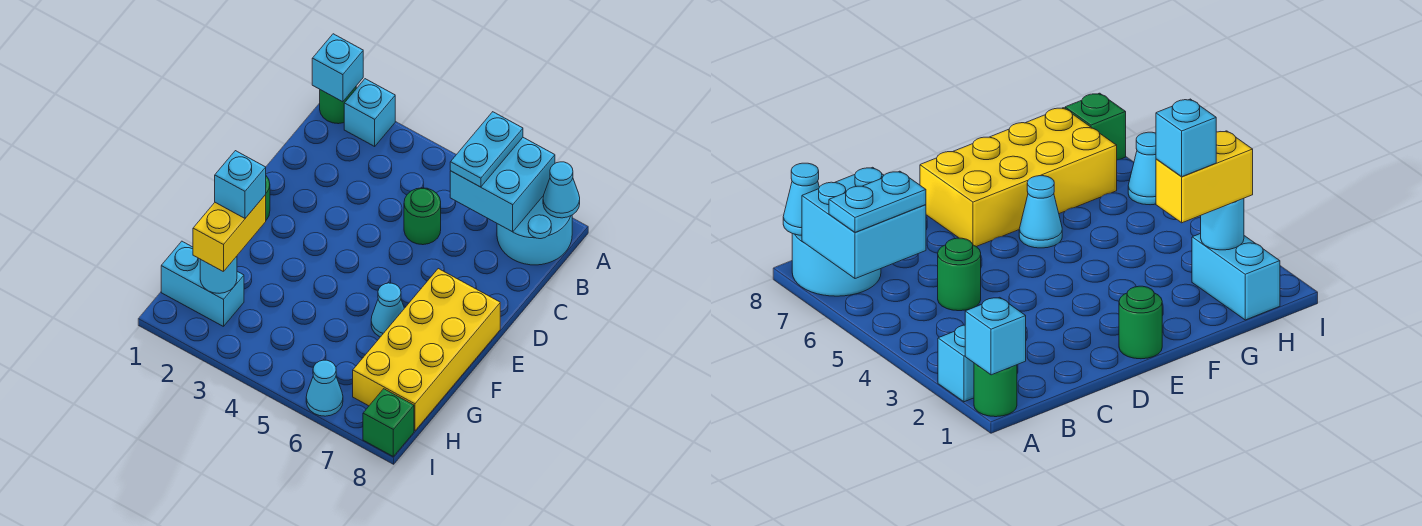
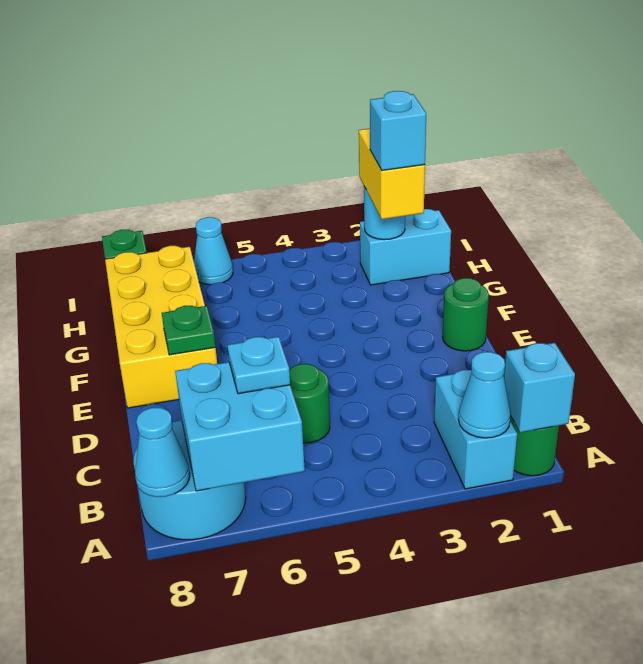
cyan 1x1 brick [344,79,395,146] -> cyan 1x2 brick [434,370,517,489]
cyan 1x2 plate [450,112,523,187] -> cyan 1x1 plate [228,337,290,394]
none -> green 1x1 plate [162,306,215,355]
cyan 1x1 cone [371,283,404,337] -> cyan 1x1 cone moved to [458,352,511,438]

